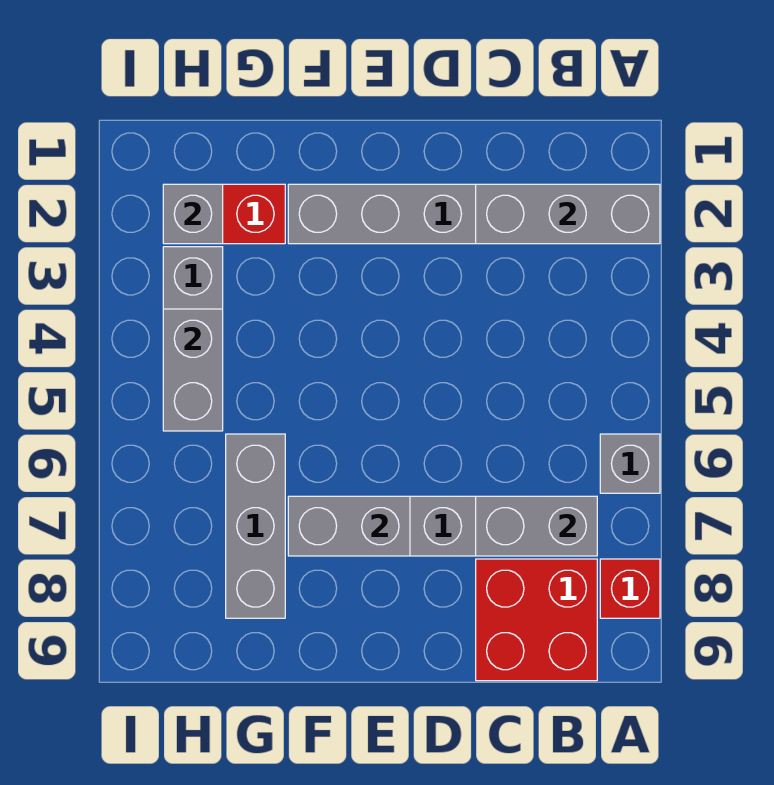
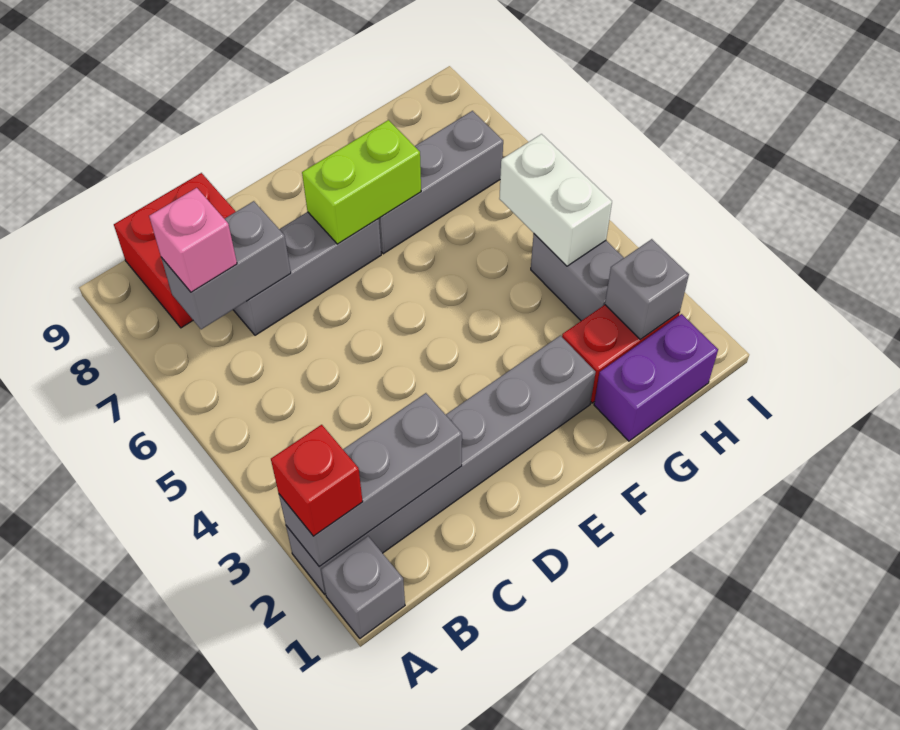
grey 1x1 brick [600,434,660,493] -> grey 1x1 brick moved to [321,536,405,638]
red 1x1 brick [600,559,660,618] -> red 1x1 brick moved to [271,425,363,536]
none -> pink 1x1 brick [149,188,237,292]
grey 1x2 brick [288,496,410,556] -> lime 1x2 brick [302,120,421,244]
none -> purple 1x2 brick [594,314,718,441]
grey 1x3 brick [226,434,285,618] -> grey 1x3 brick turned to [379,111,503,254]
grey 1x2 brick [163,309,223,431] -> white 1x2 brick [499,134,612,266]

